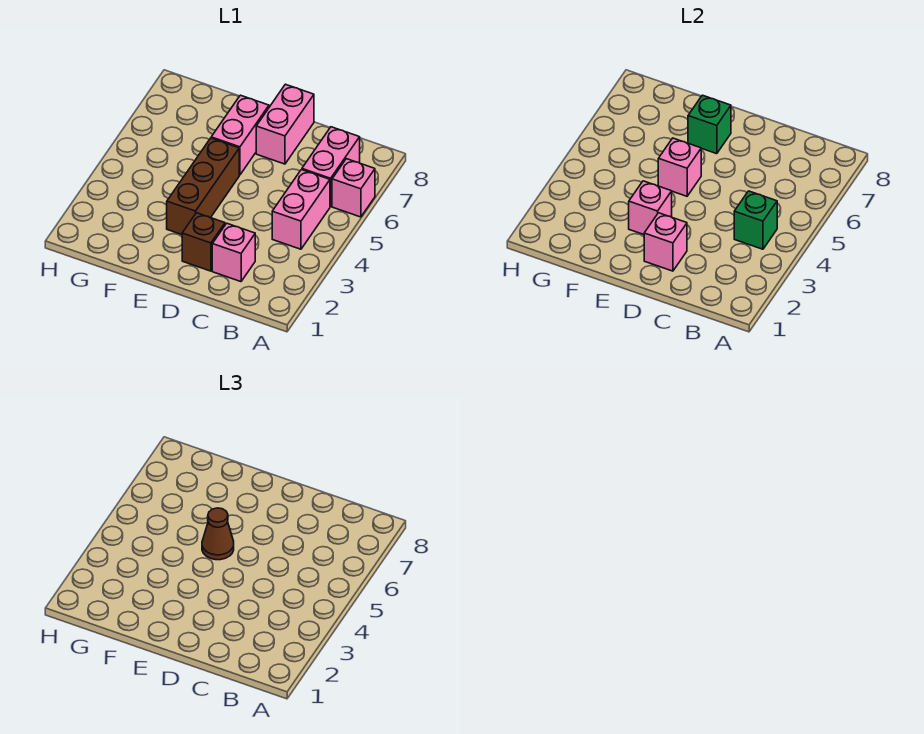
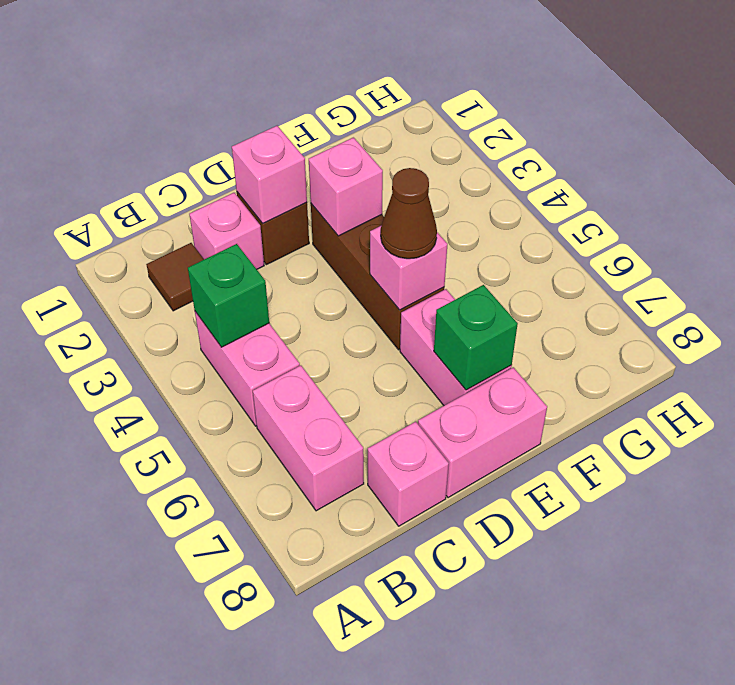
pink 1x1 brick [332,159,375,217] -> pink 1x1 brick moved to [368,422,449,526]
none -> brown 1x1 tile [146,243,204,311]
pink 1x2 brick [256,84,314,164] -> pink 1x2 brick turned to [418,367,547,498]

